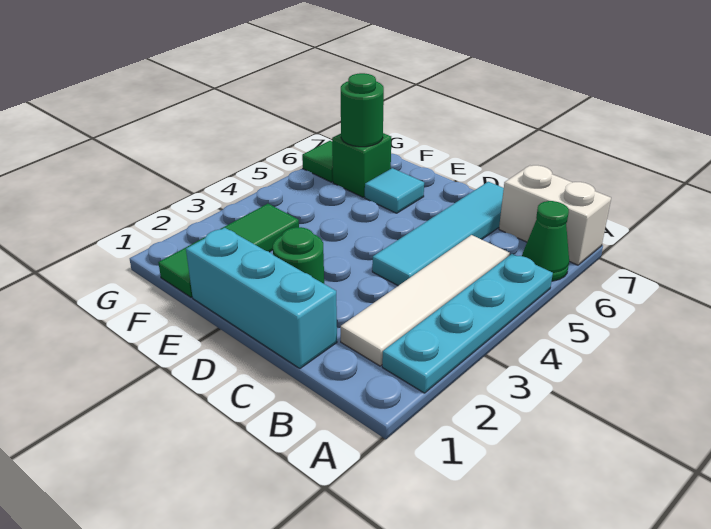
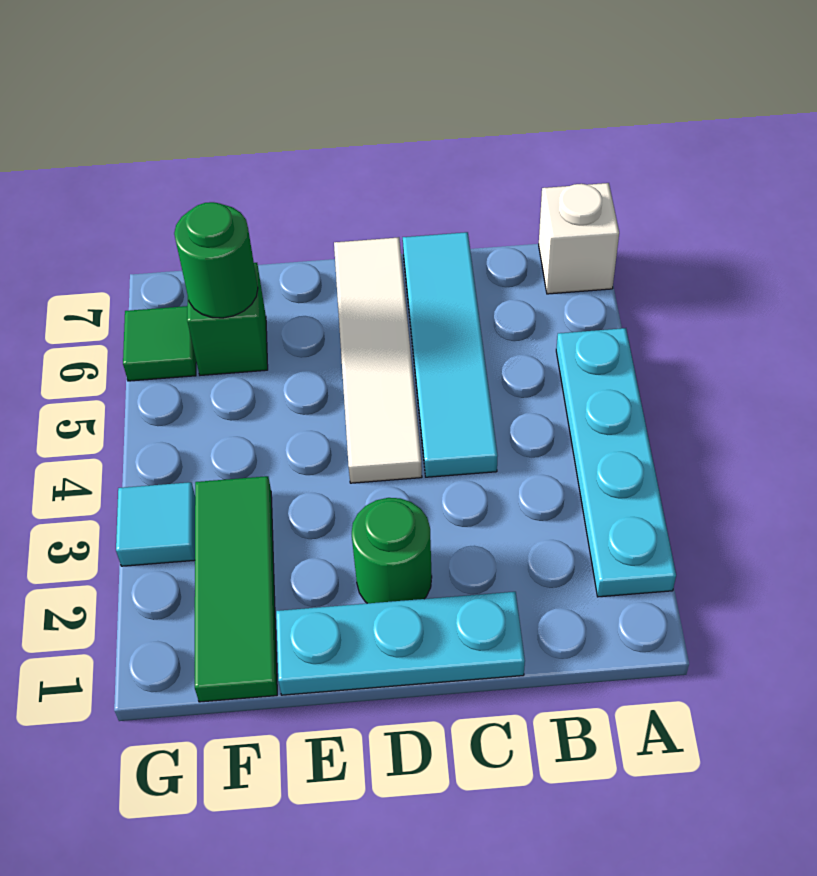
green 1x1 cone [522,201,569,281] -> none
white 1x2 brick [499,165,611,265] -> white 1x1 brick [539,183,619,294]
white 1x4 tile [341,235,510,366] -> white 1x4 tile moved to [334,237,422,483]
cyan 1x3 brick [186,228,337,369] -> cyan 1x3 plate [276,592,525,695]
cyan 1x1 tile [365,168,424,213] -> cyan 1x1 tile moved to [116,482,195,566]

